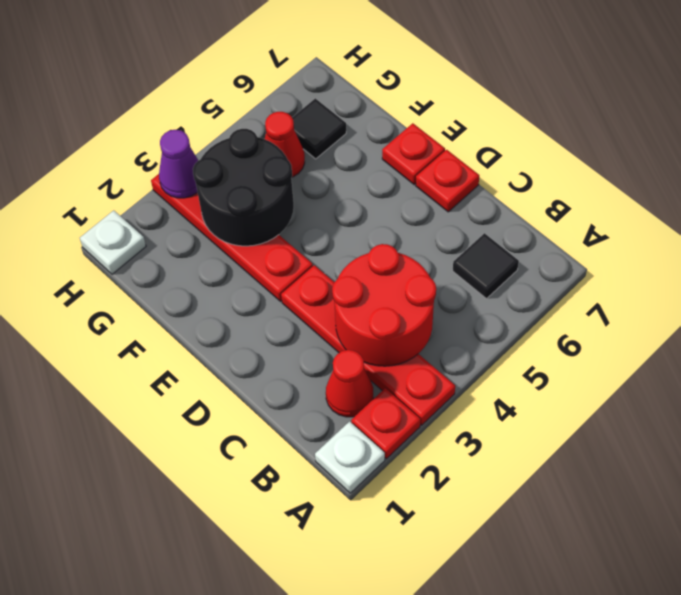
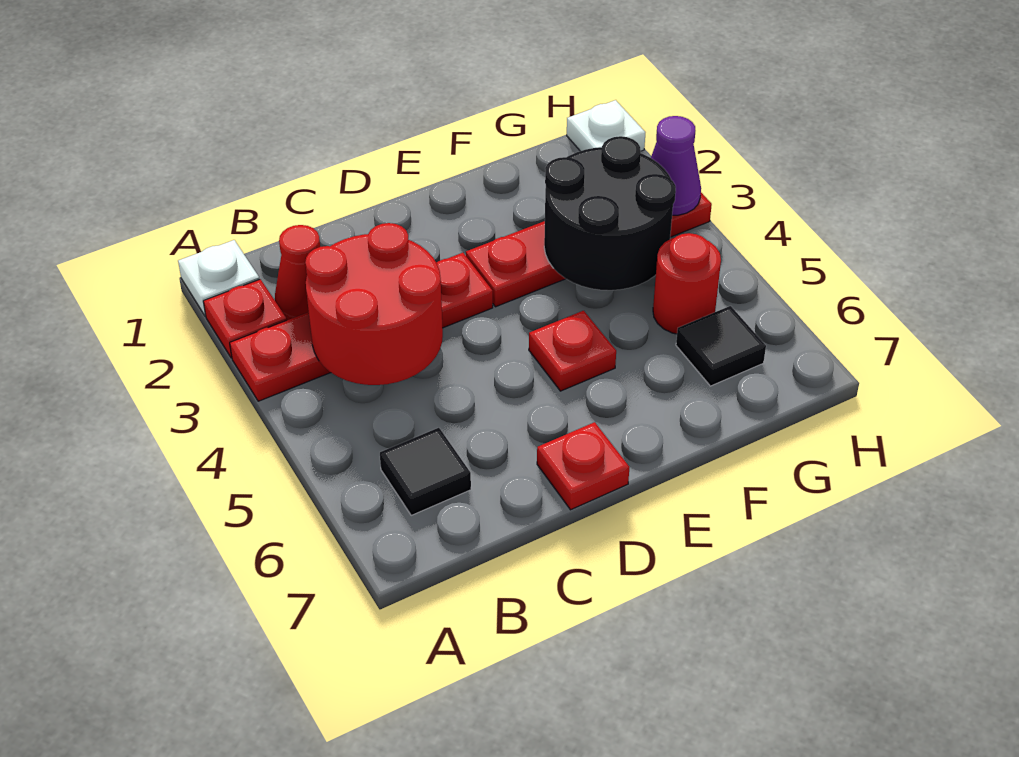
red 1x1 plate [382,123,445,185] -> red 1x1 plate moved to [529,311,616,391]
red 1x1 cone [265,112,305,177] -> red 1x1 round brick [653,233,721,334]

